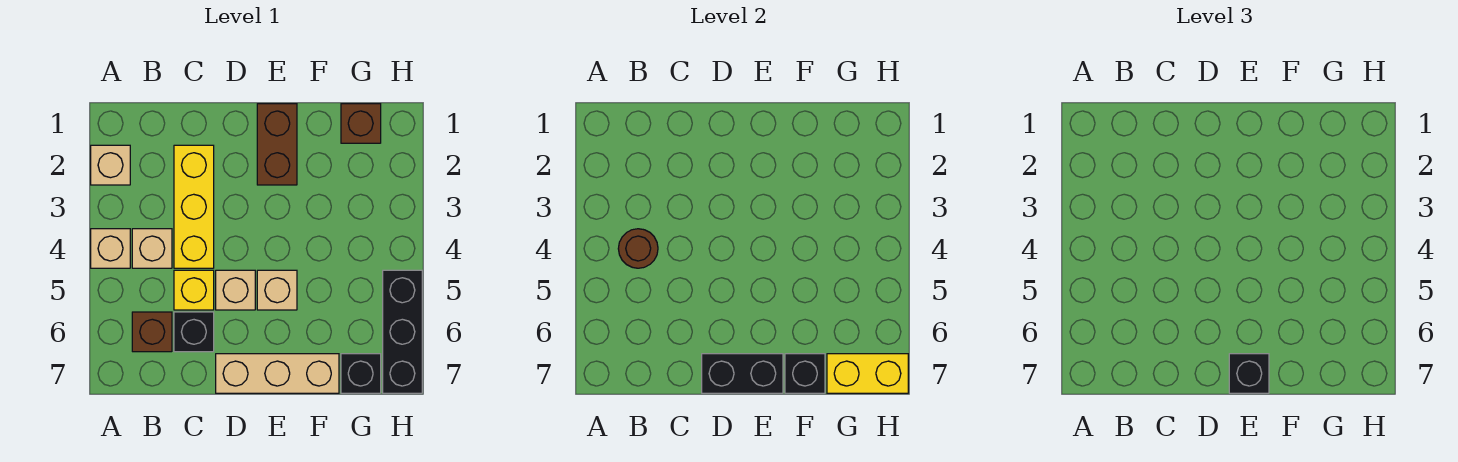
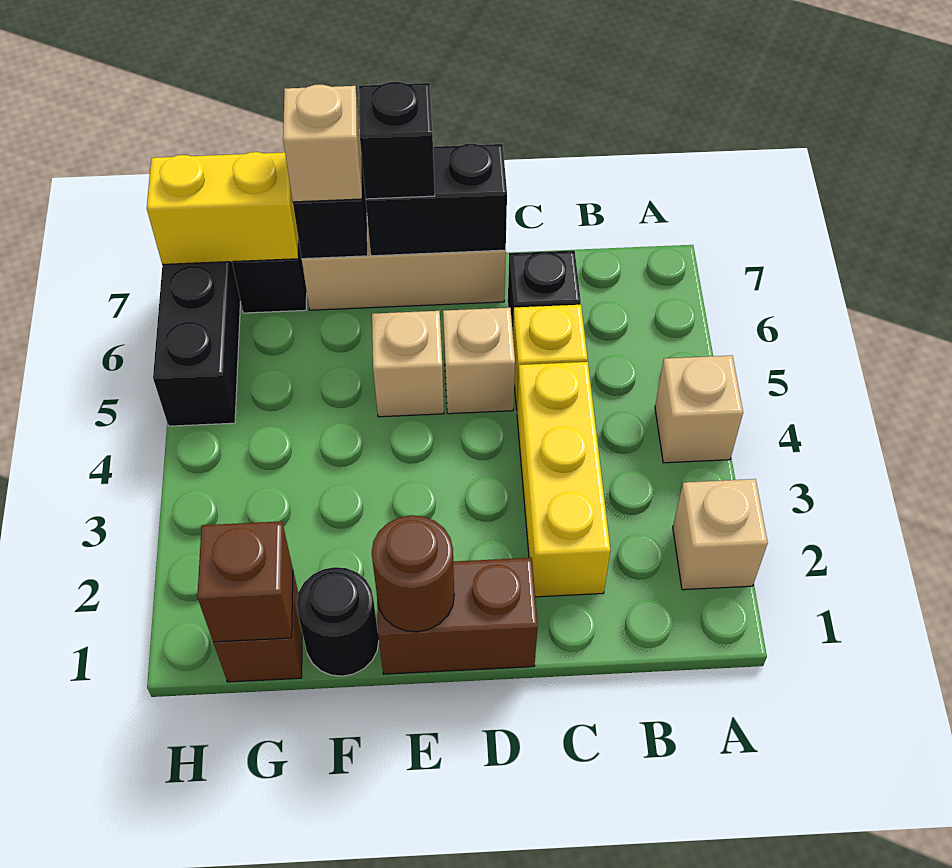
tan 1x1 brick [132,229,172,268] -> tan 1x1 brick moved to [283,85,362,202]
brown 1x1 round brick [618,229,658,268] -> brown 1x1 round brick moved to [372,515,454,632]
brown 1x1 brick [132,312,172,352] -> brown 1x1 brick moved to [197,521,293,642]
brown 1x2 brick [257,104,297,185] -> brown 1x2 brick turned to [377,558,538,674]
none -> black 1x1 round brick [296,567,379,676]

